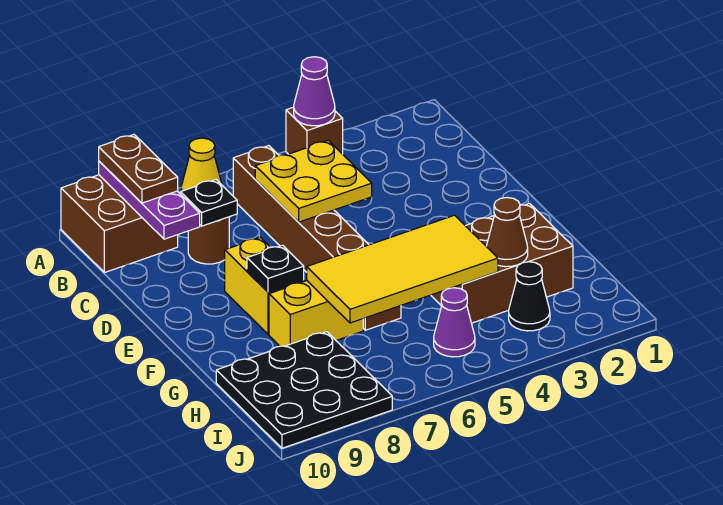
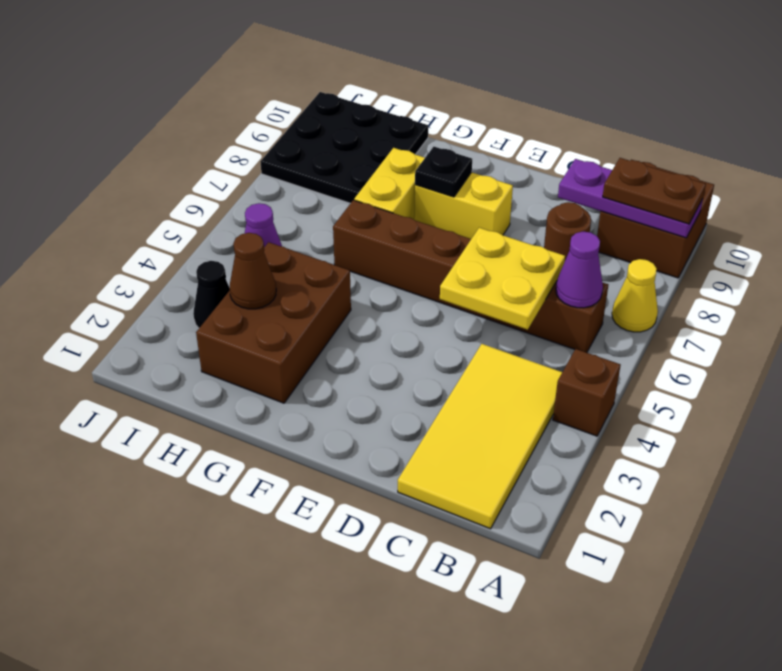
purple 1x1 cone [294,57,335,126] -> purple 1x1 cone moved to [556,232,603,308]
black 1x1 plate [180,180,237,226] -> none
yellow 2x4 tile [307,215,498,323] -> yellow 2x4 tile moved to [398,344,562,529]

